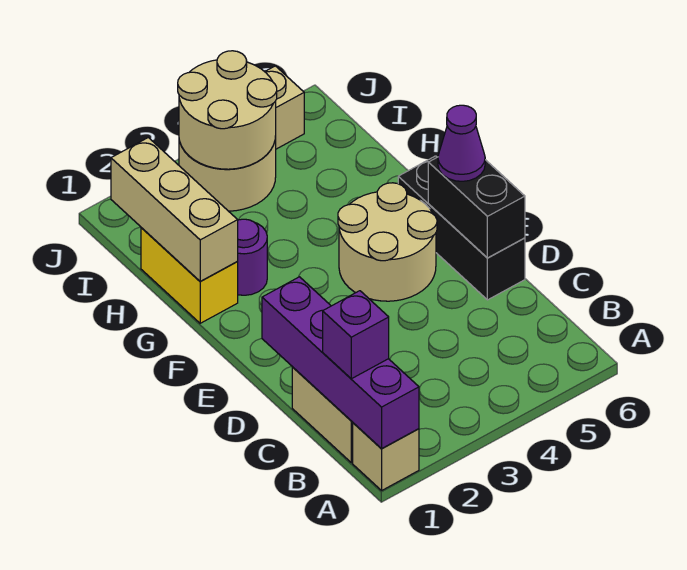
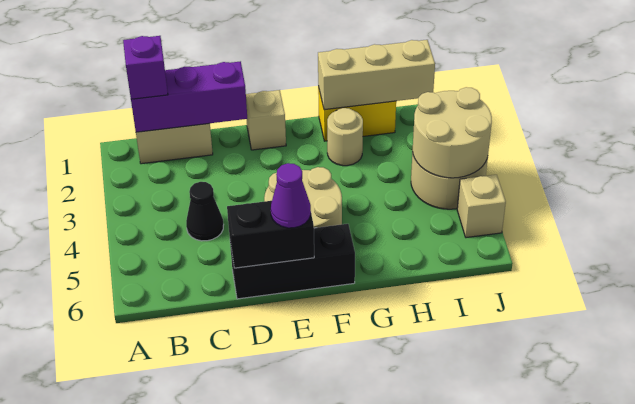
tan 1x1 brick [353,423,419,490] -> tan 1x1 brick moved to [246,90,286,150]
purple 1x4 brick [262,277,419,448] -> purple 1x3 brick [131,61,247,132]
none -> black 1x1 cone [186,182,224,241]
purple 1x1 round brick [237,219,267,295] -> tan 1x1 round brick [327,108,363,166]

